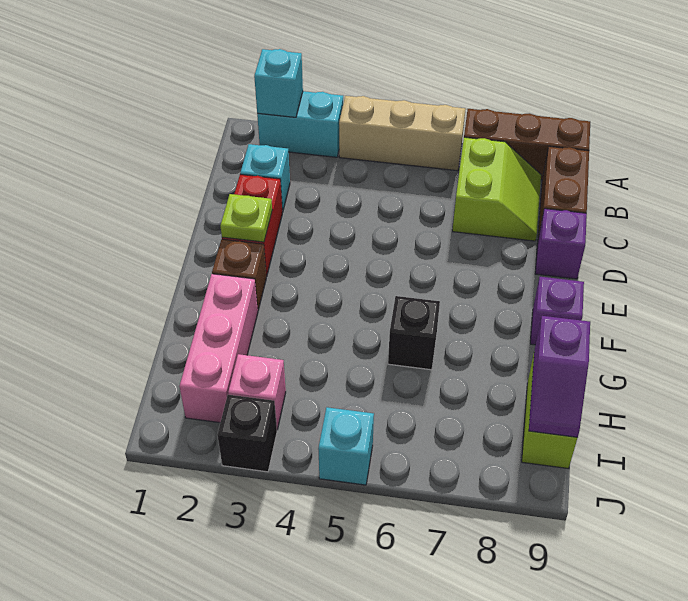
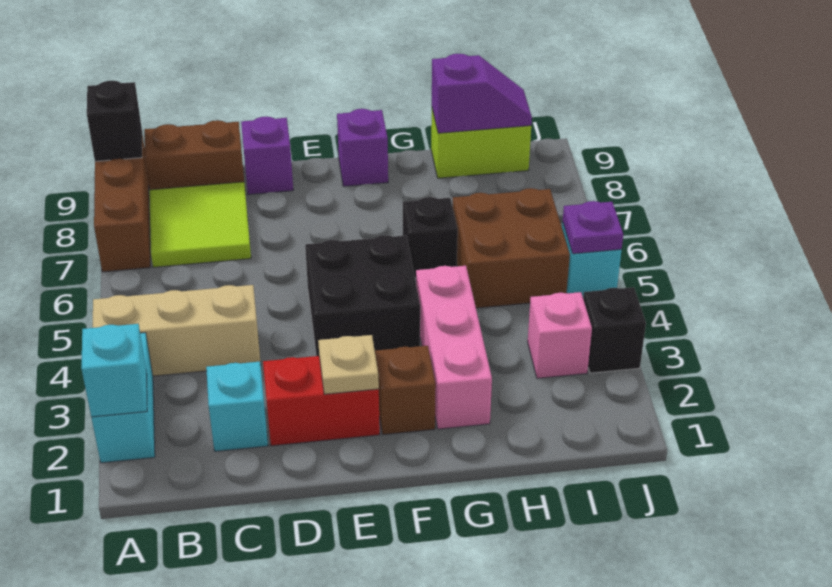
tan 1x3 brick [339,96,465,171] -> tan 1x3 brick turned to [93,285,261,376]
none -> black 1x1 brick [87,81,142,162]
lime 2x2 slope [452,137,541,241] -> lime 2x2 tile [149,182,251,267]
lime 1x1 plate [221,194,272,242] -> tan 1x1 plate [318,335,379,394]
none -> black 2x2 brick [305,235,420,356]
pink 1x3 brick [179,274,258,423] -> pink 1x3 brick turned to [416,266,492,429]
none -> brown 2x2 brick [453,188,570,308]
none -> purple 1x1 plate [563,201,623,254]

